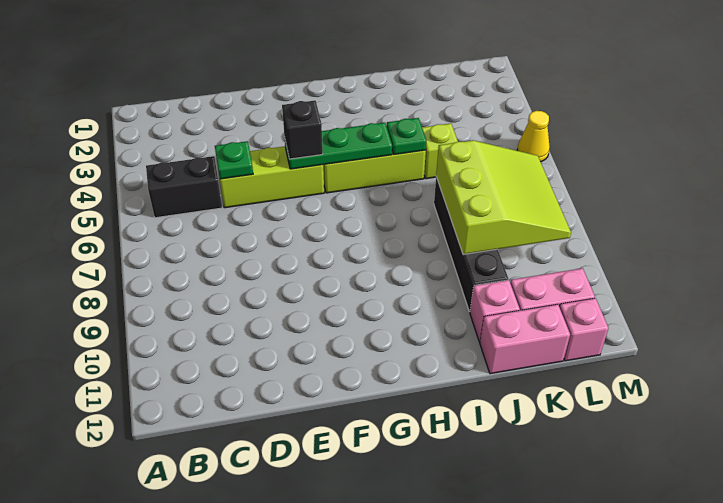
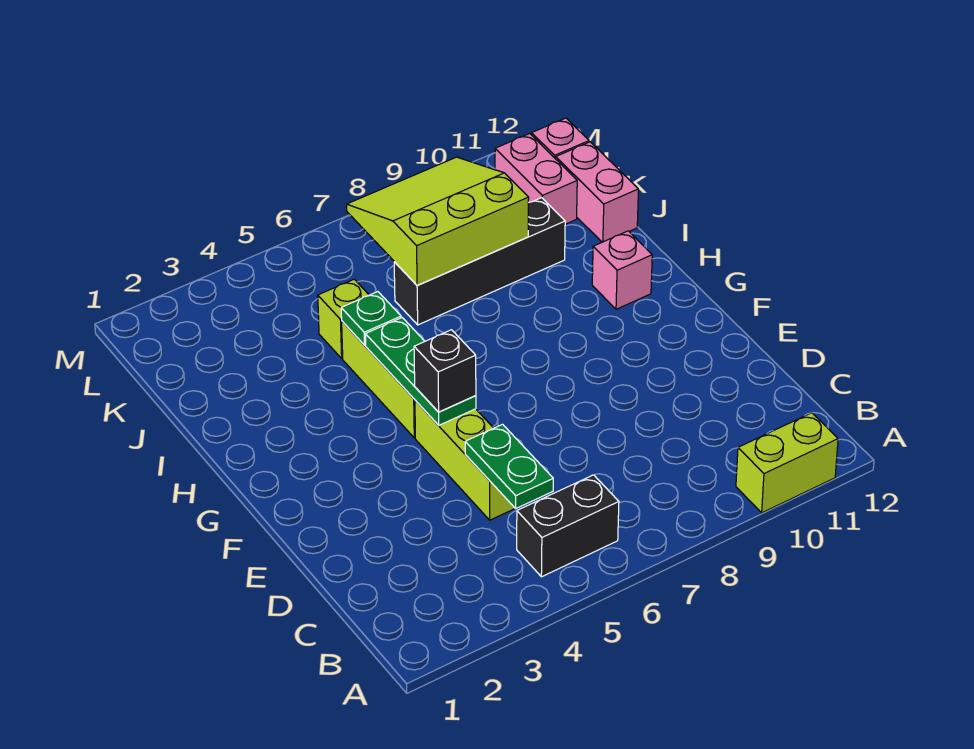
none -> lime 1x2 brick [736,413,838,513]
black 1x2 brick [146,156,222,218] -> black 1x2 brick turned to [517,475,619,577]
green 1x1 plate [215,141,253,179] -> green 1x2 plate [465,424,553,509]
pink 1x1 brick [470,280,520,342] -> pink 1x1 brick moved to [592,231,652,309]
yellow 1x1 cone [517,111,550,162] -> none

